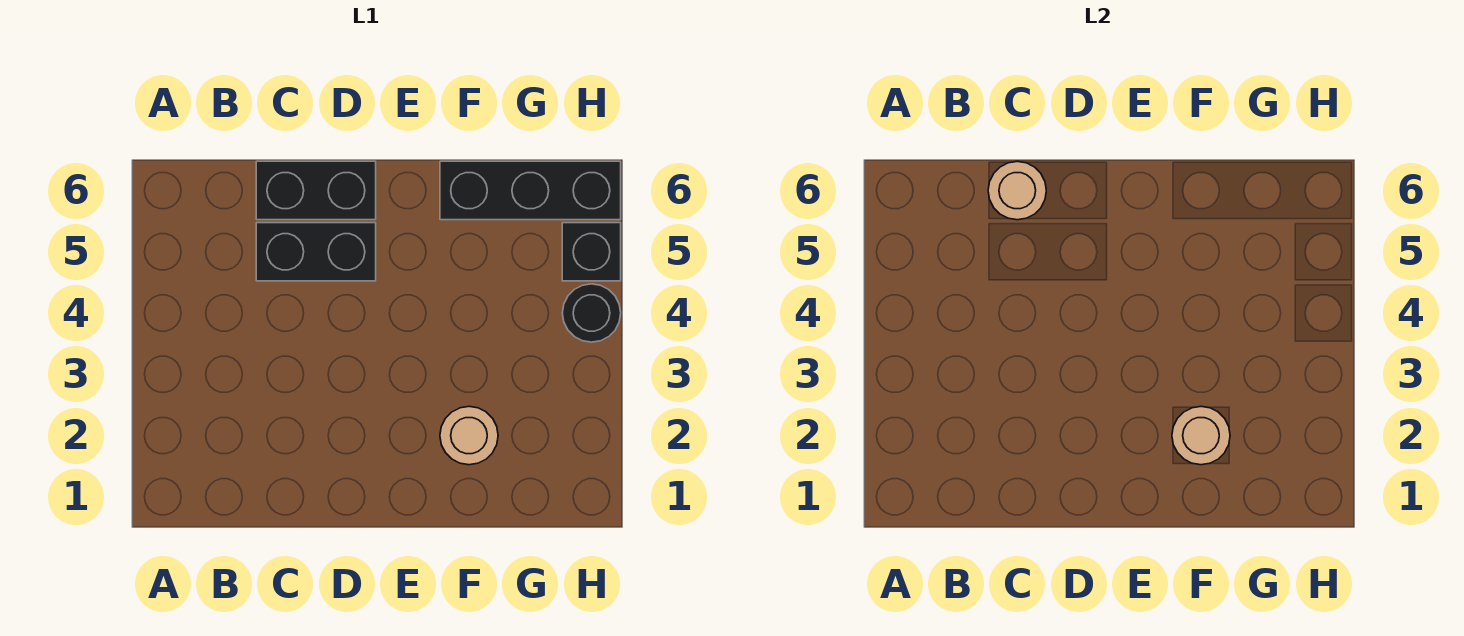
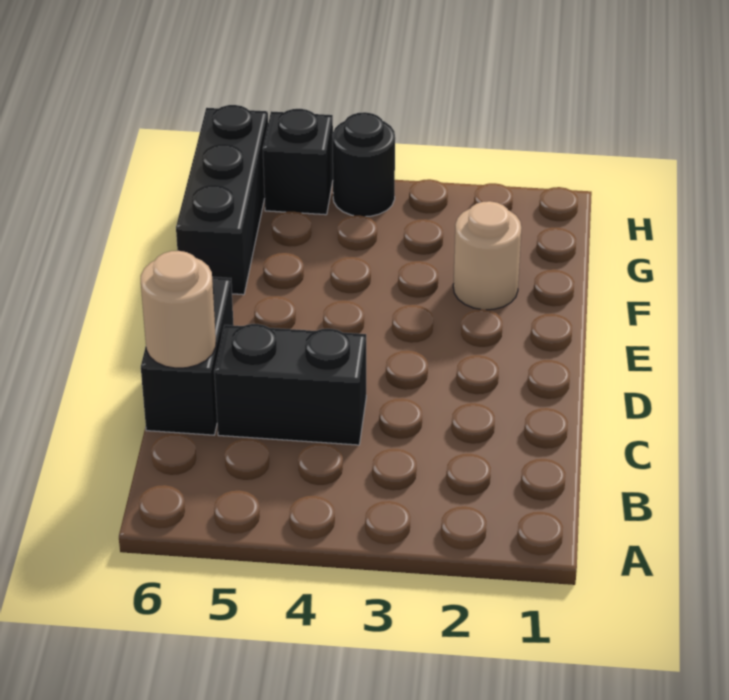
black 1x2 brick [256,223,376,281] -> black 1x2 brick turned to [214,324,366,445]
tan 1x1 round brick [1172,407,1230,465] -> none

